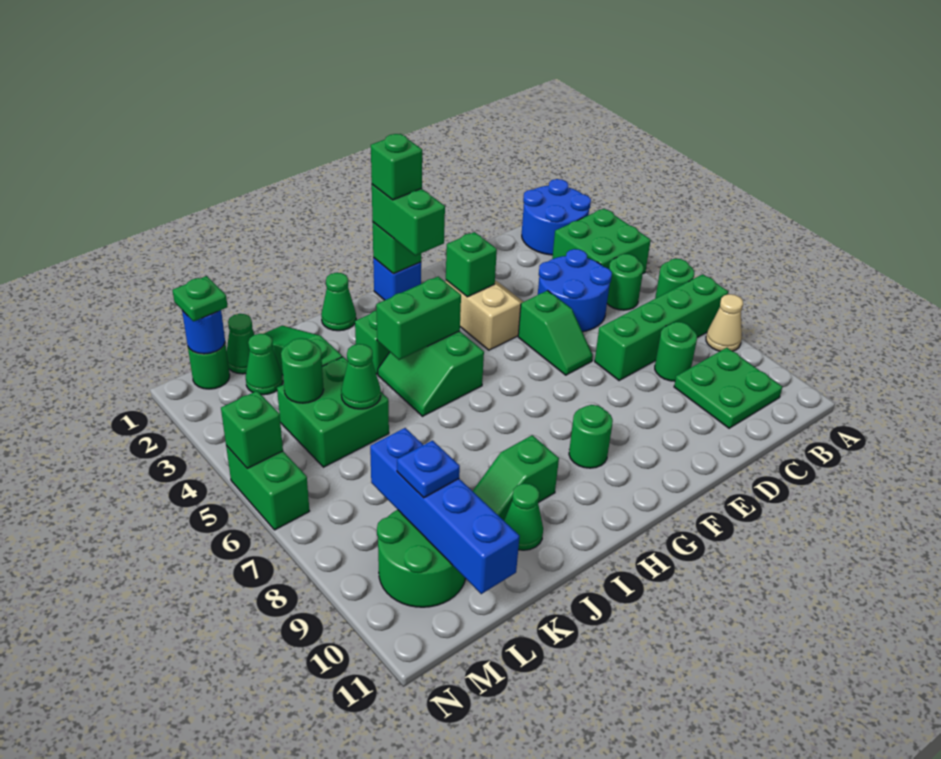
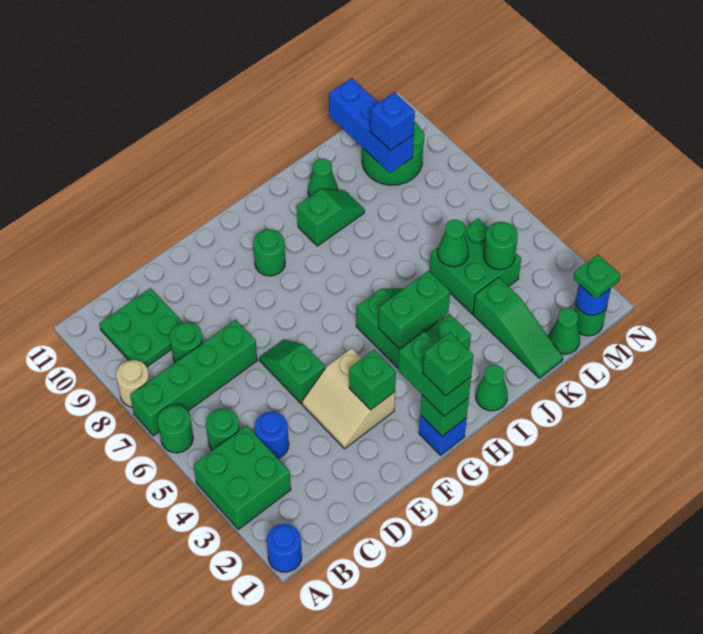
blue 2x2 round brick [522,179,591,255] -> blue 1x1 round brick [267,524,302,572]
tan 1x1 cone [706,294,743,351] -> tan 1x1 round brick [116,360,150,407]
blue 2x2 round brick [538,249,612,332] -> blue 1x1 round brick [255,412,289,458]
green 1x1 cone [246,334,283,395] -> none
blue 1x4 brick [370,428,520,594] -> blue 1x3 brick [329,78,414,173]
blue 1x1 plate [397,440,460,498] -> blue 1x1 brick [370,92,415,150]
green 1x2 brick [226,446,309,530] -> none
green 1x1 brick [221,391,283,468] -> none

